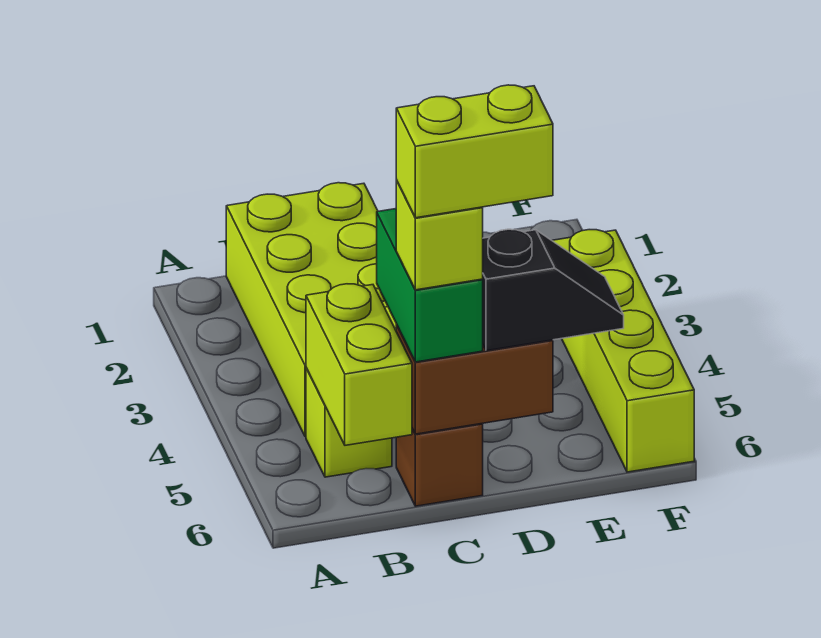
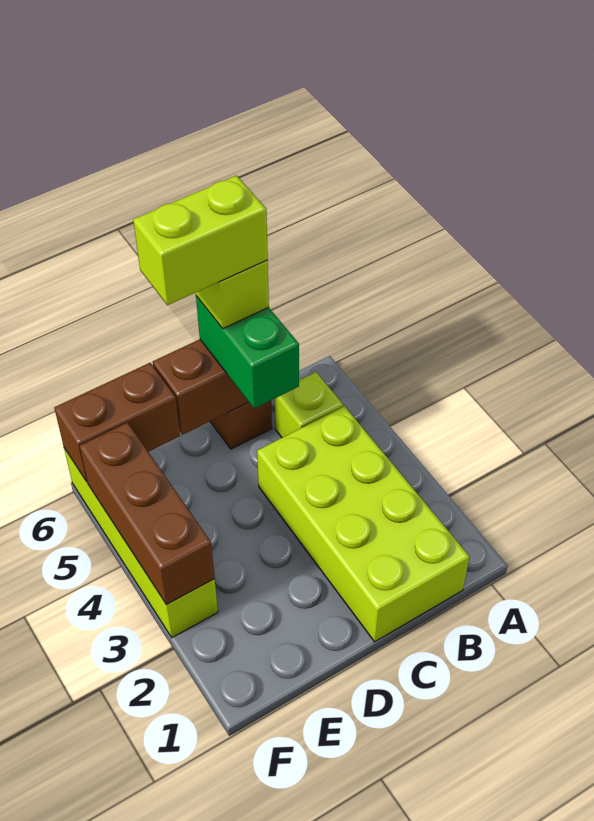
lime 1x2 brick [306,284,412,445] -> none
black 1x2 slope [482,229,624,351] -> none
none -> brown 1x2 brick [54,363,180,482]
none -> brown 1x3 brick [80,422,215,605]

